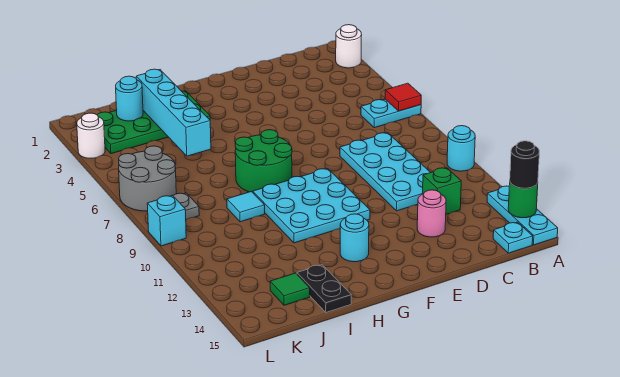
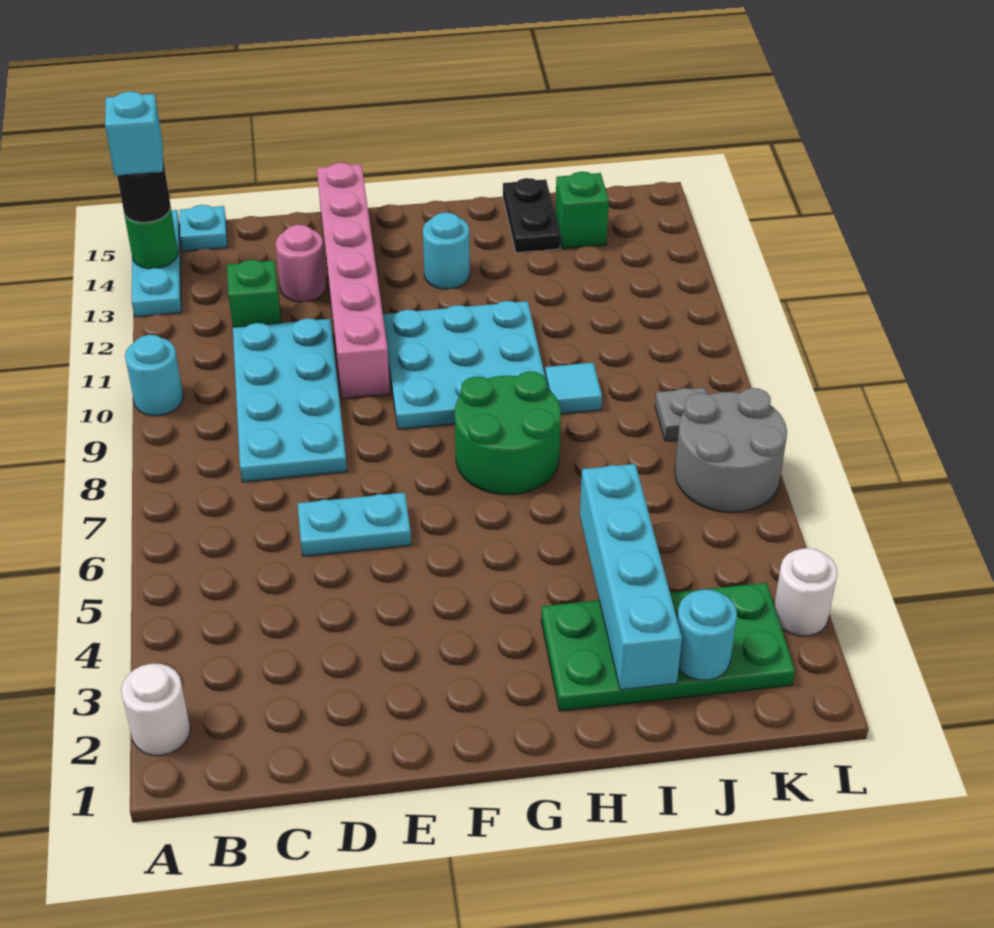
cyan 1x2 plate [361,99,421,128] -> cyan 1x2 plate moved to [298,493,411,556]
red 1x1 tile [385,83,421,111] -> none
none -> pink 1x6 brick [317,163,390,399]
green 1x1 tile [270,273,310,305] -> green 1x1 brick [555,172,609,249]
cyan 1x1 brick [147,195,186,246] -> cyan 1x1 brick moved to [105,91,163,176]

